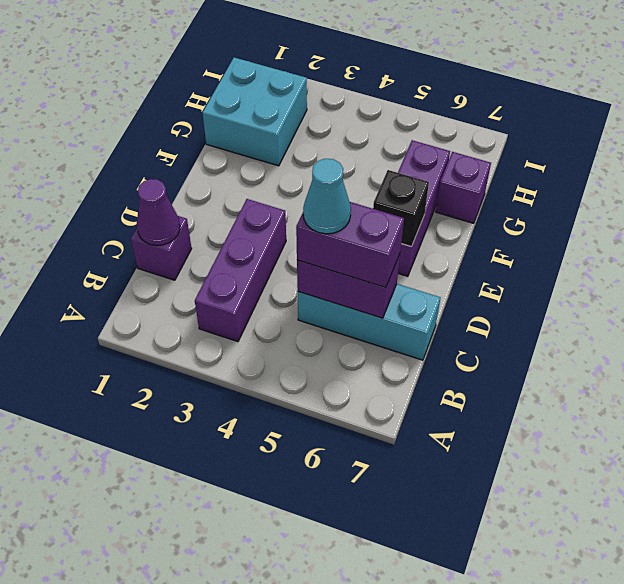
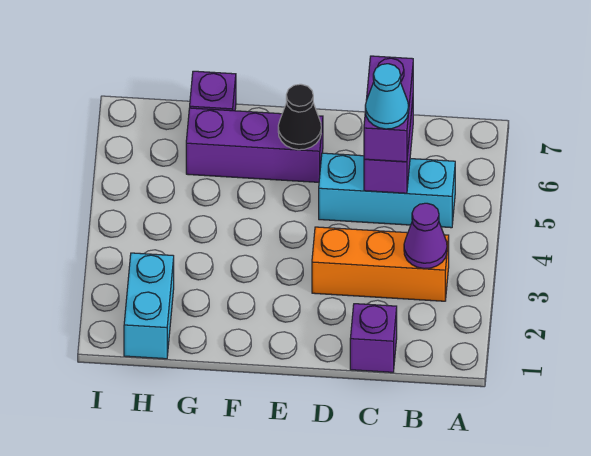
purple 1x3 brick [195,199,286,342] -> orange 1x3 brick [312,227,449,301]
purple 1x1 cone [137,179,180,246] -> purple 1x1 cone moved to [404,203,447,269]
cyan 1x3 brick [298,284,440,360] -> cyan 1x3 brick turned to [319,153,455,228]
black 1x1 brick [373,170,429,247] -> black 1x1 cone [278,84,321,150]
cyan 2x2 brick [203,58,307,166] -> cyan 1x2 brick [124,253,174,359]

